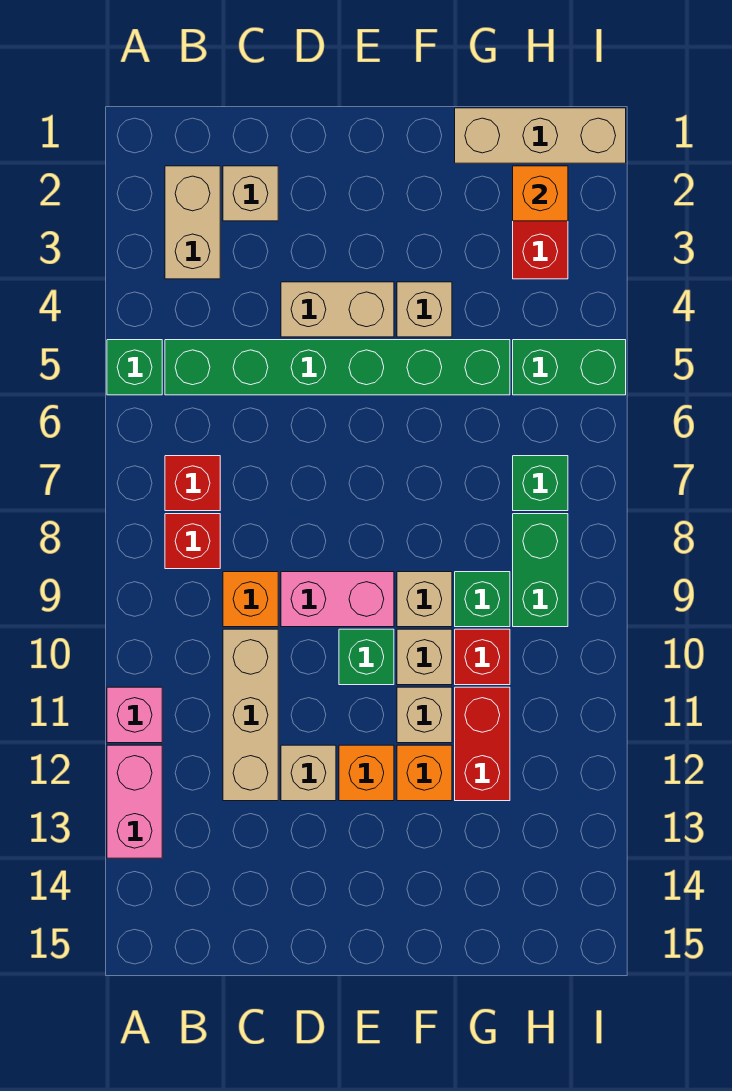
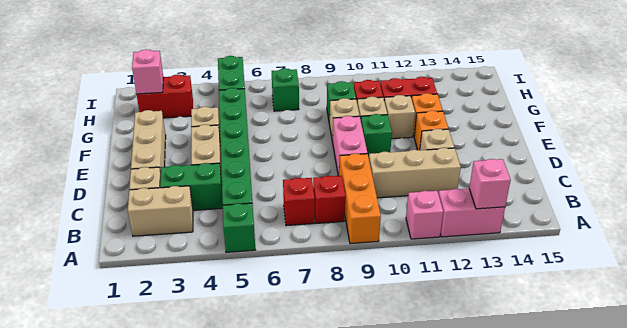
none -> pink 1x1 brick [469,159,511,209]
orange 1x1 brick [223,572,278,627] -> orange 1x3 brick [339,153,381,244]
tan 1x3 brick [455,108,626,163] -> tan 1x3 brick moved to [131,110,166,172]
orange 1x1 brick [513,166,568,221] -> pink 1x1 brick [132,49,163,94]
green 1x2 brick [513,514,568,627] -> green 1x2 brick moved to [160,163,223,210]

